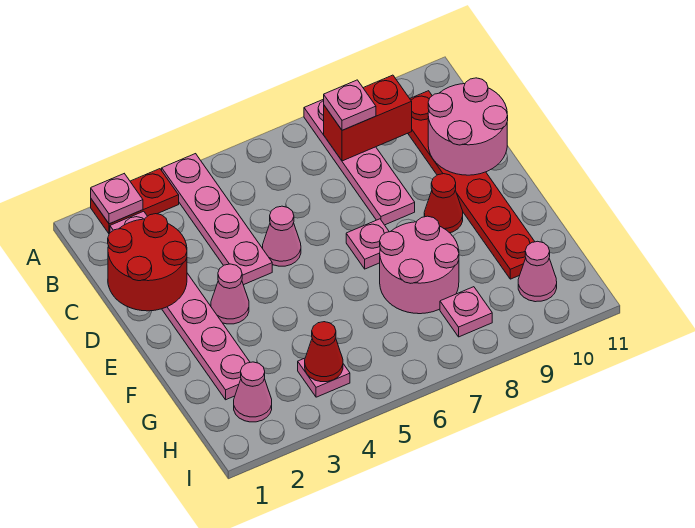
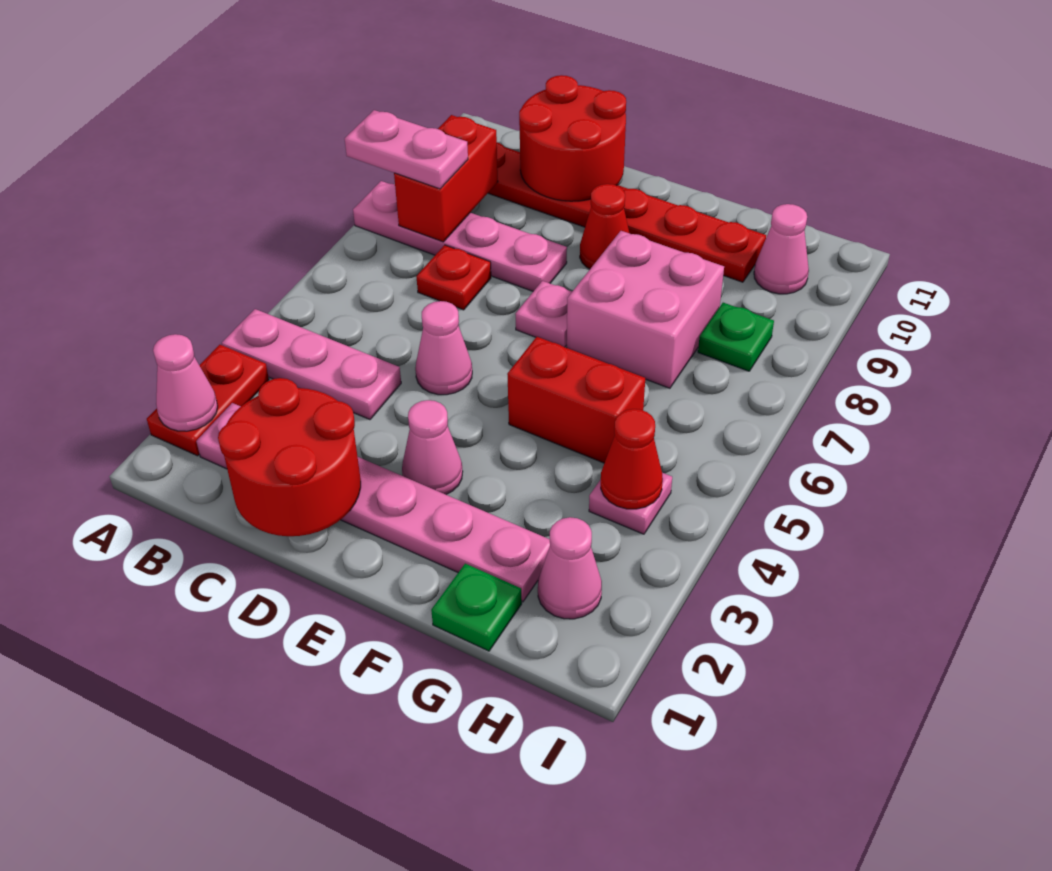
pink 1x1 plate [91,174,143,224] -> pink 1x1 cone [153,334,218,431]
pink 1x4 plate [162,154,272,285] -> pink 1x3 plate [222,309,401,420]
pink 1x1 plate [324,80,376,130] -> pink 1x2 plate [344,110,468,189]
none -> red 1x1 plate [416,245,491,310]
pink 2x2 round brick [428,78,508,175] -> red 2x2 round brick [519,75,626,201]
none -> red 1x2 brick [507,337,645,463]
pink 2x2 round brick [380,216,459,314] -> pink 2x2 brick [567,231,724,388]
none -> green 1x1 plate [431,564,522,651]
pink 1x1 plate [440,287,492,337] -> green 1x1 plate [698,303,774,371]

